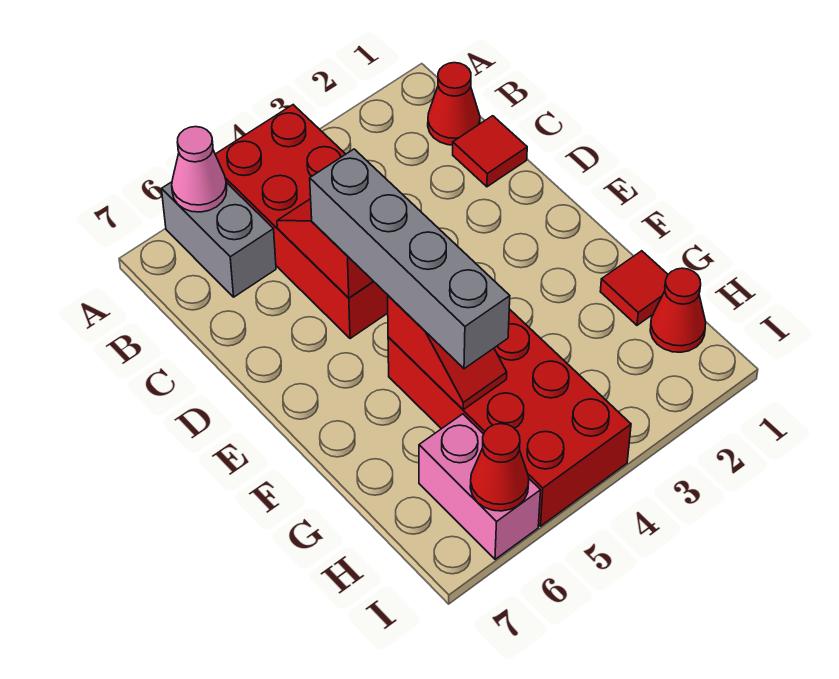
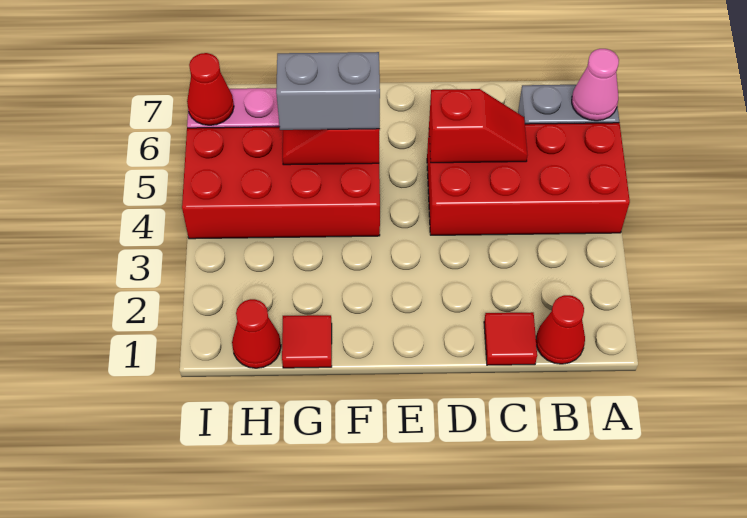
grey 1x4 brick [310,149,510,369] -> grey 1x2 brick [276,52,380,130]

